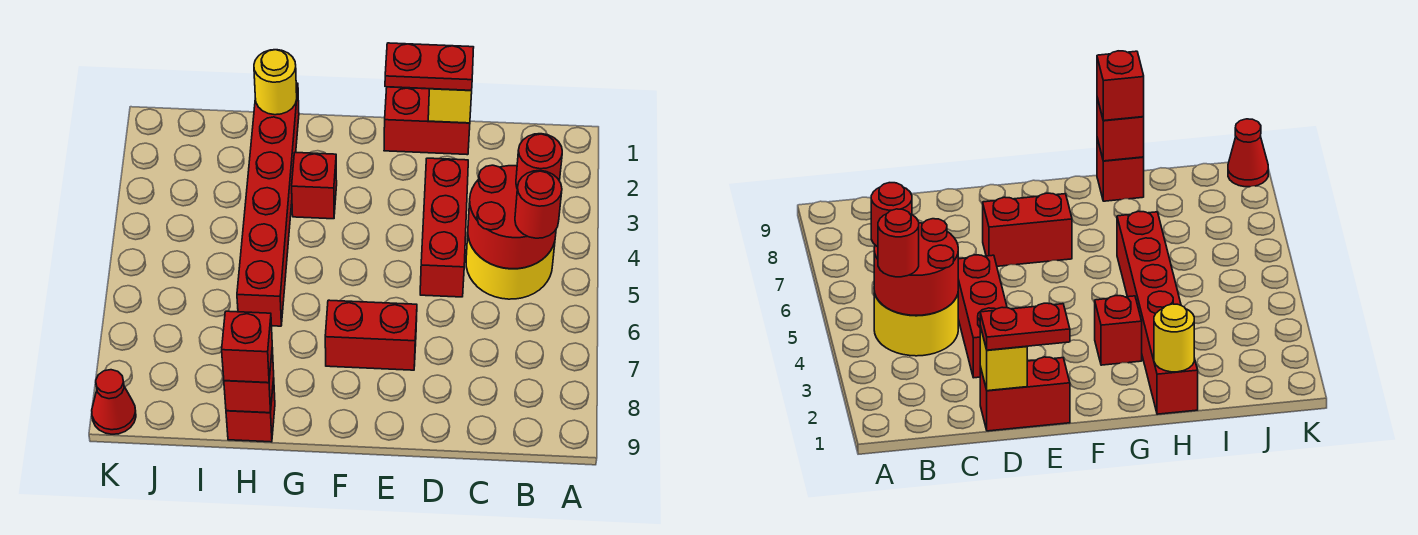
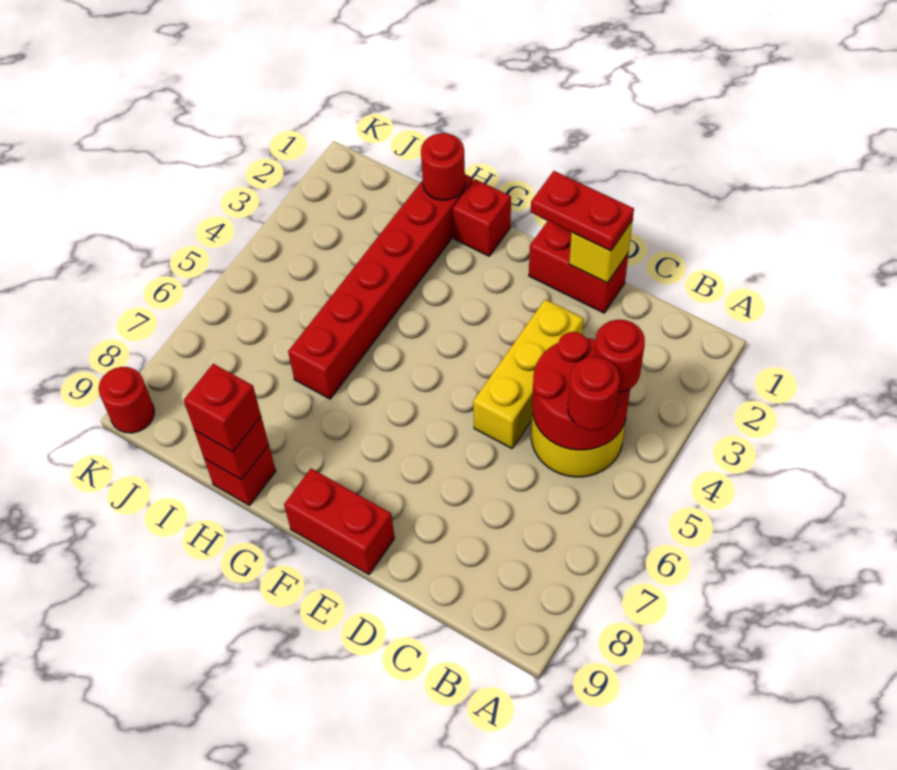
red 1x3 brick [420,158,468,297] -> yellow 1x3 brick [473,299,583,448]
red 1x2 brick [325,300,417,370] -> red 1x2 brick moved to [284,469,395,574]
red 1x1 brick [292,152,337,219] -> red 1x1 brick moved to [453,179,511,256]
yellow 1x1 round brick [254,50,297,115] -> red 1x1 round brick [421,133,465,200]
red 1x1 cone [92,370,136,434] -> red 1x1 round brick [99,367,154,433]

